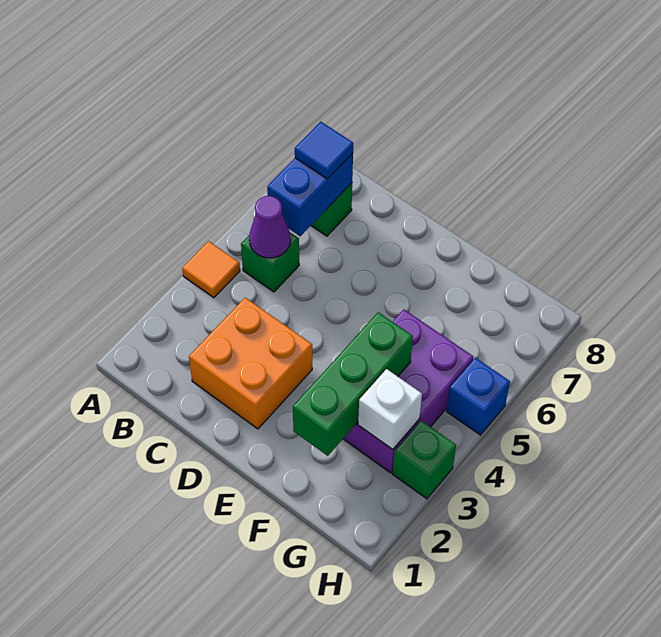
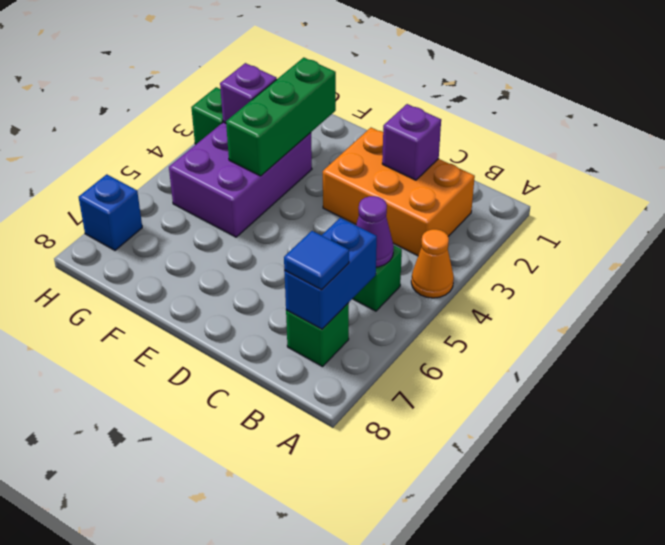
orange 1x1 tile [182,241,240,298] -> orange 1x1 cone [411,229,454,298]
orange 2x2 brick [189,298,312,429] -> orange 2x3 brick [323,128,475,256]
none -> purple 1x1 brick [382,104,441,180]
white 1x1 brick [358,369,422,449] -> purple 1x1 brick [220,63,277,123]
blue 1x1 brick [447,358,510,435] -> blue 1x1 brick moved to [79,174,142,250]

